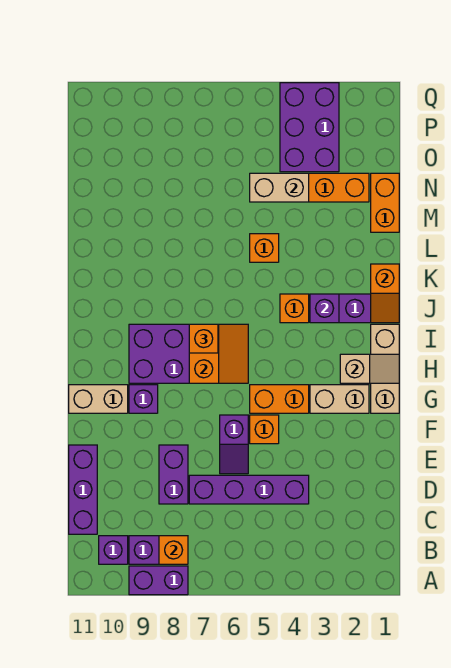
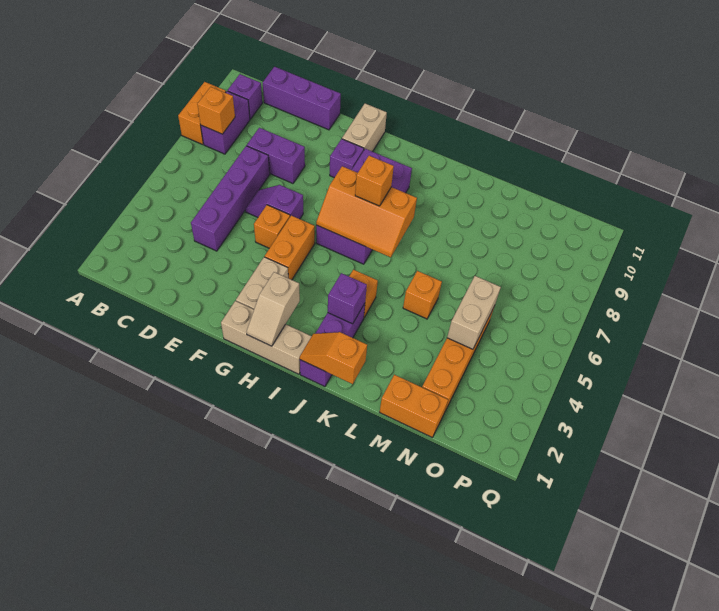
purple 1x2 brick [129,566,188,595] -> orange 1x2 brick [178,82,226,144]
orange 2x2 slope [189,324,248,383] -> orange 2x3 slope [316,166,417,257]
purple 2x3 brick [280,83,339,172] -> none

